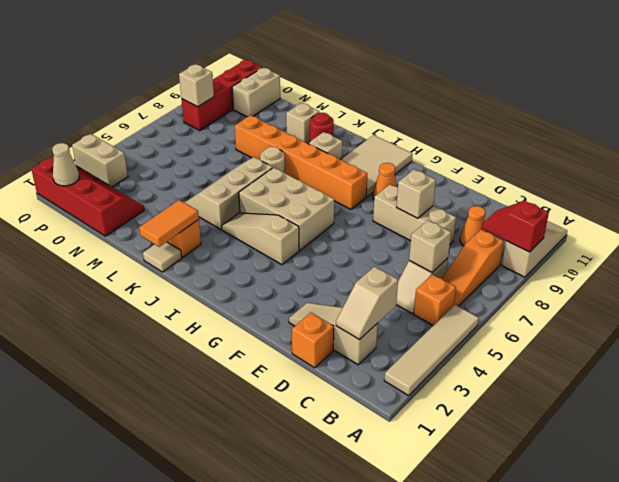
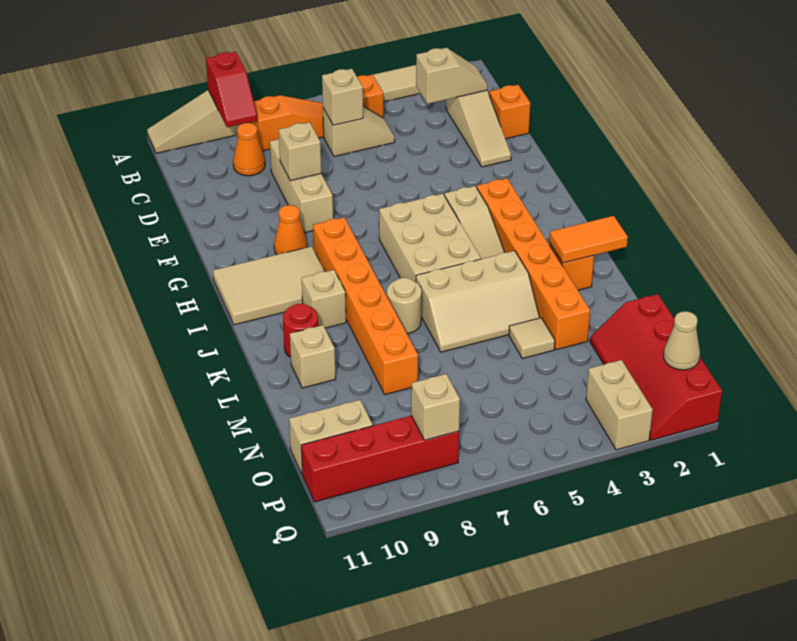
none -> orange 1x6 brick [476,178,590,350]
tan 1x1 tile [143,242,182,272] -> tan 1x1 tile moved to [509,318,555,359]

